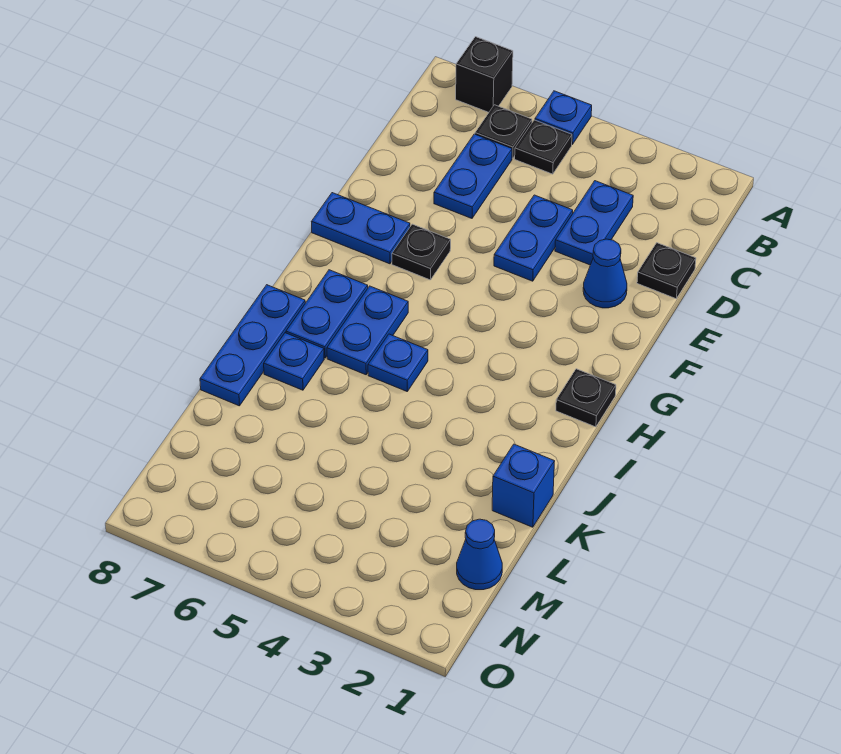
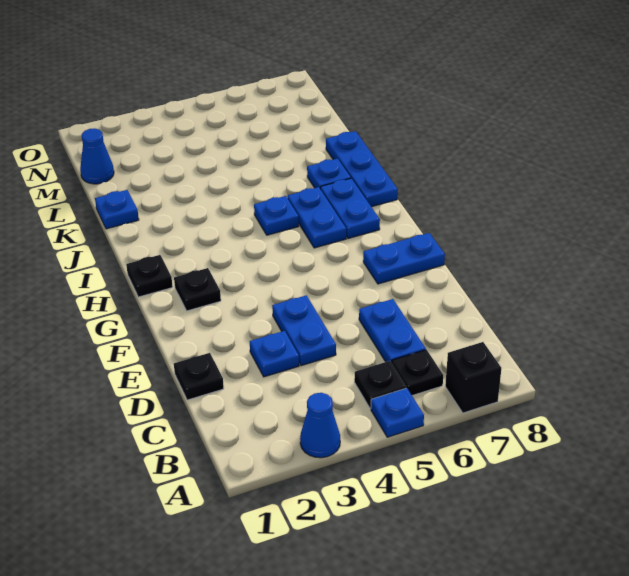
blue 1x2 plate [555,181,633,265] -> blue 1x1 plate [250,331,299,377]
blue 1x1 cone [583,239,627,308] -> blue 1x1 cone moved to [300,393,340,458]
black 1x1 plate [392,224,451,280] -> black 1x1 plate moved to [174,268,221,311]
blue 1x1 brick [492,444,555,527] -> blue 1x1 plate [95,190,139,229]

